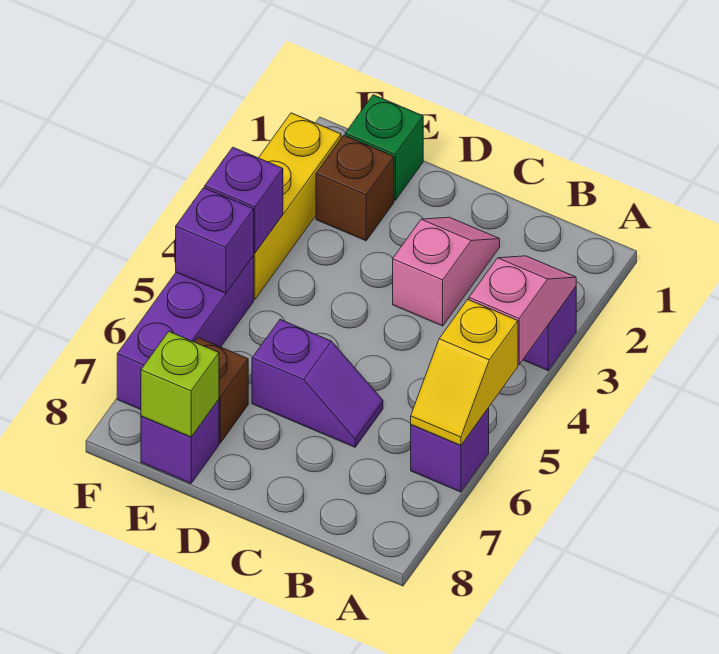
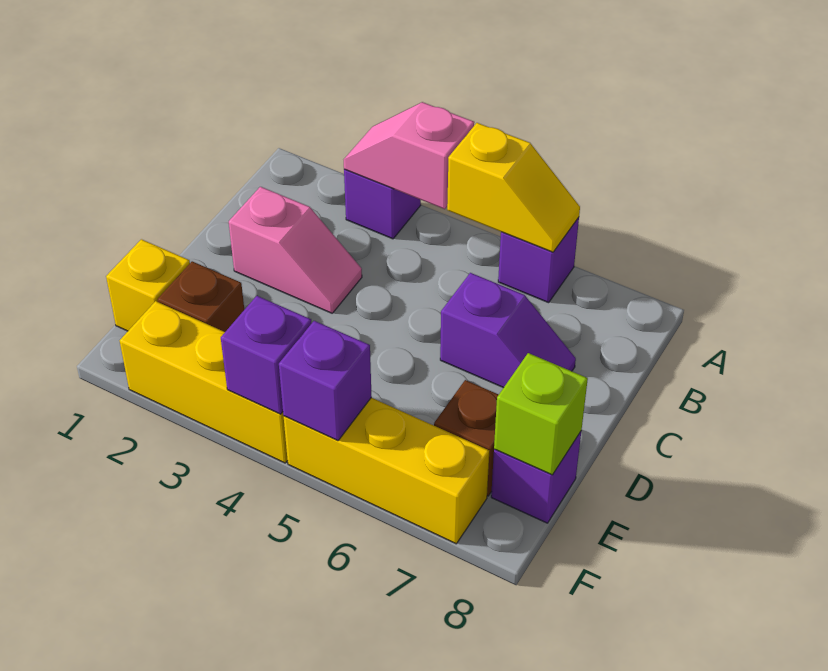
pink 1x2 slope [393,217,500,326] -> pink 1x2 slope turned to [229,187,362,313]
purple 1x2 slope [252,320,383,447] -> purple 1x2 slope turned to [440,273,576,388]
green 1x1 brick [345,95,423,200] -> yellow 1x1 brick [106,239,190,331]
purple 1x3 brick [117,256,254,410] -> yellow 1x3 brick [284,398,489,544]

